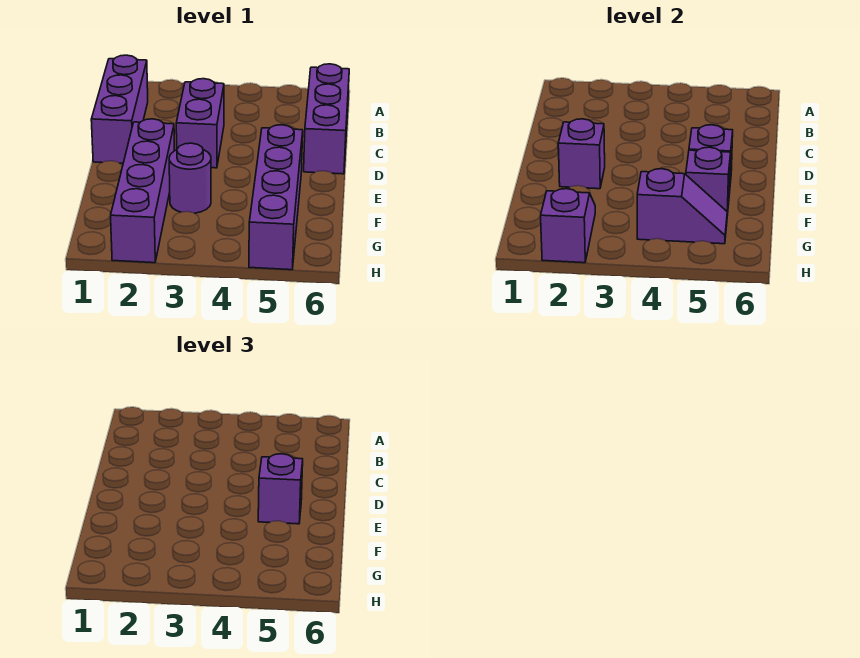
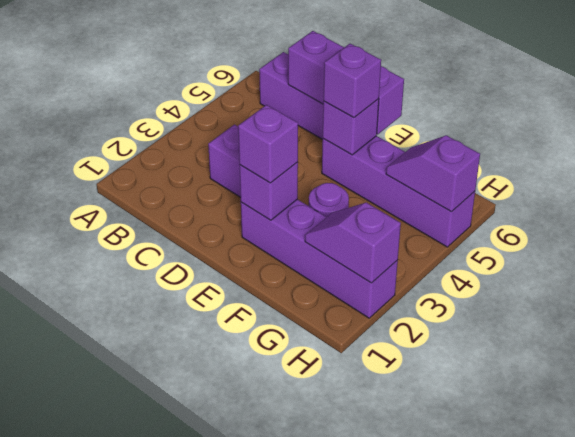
purple 1x3 brick [91,55,148,163] -> purple 1x3 brick moved to [288,31,404,134]
purple 1x1 brick [686,147,731,215] -> purple 1x1 brick moved to [238,105,298,183]
purple 1x2 slope [637,169,727,244] -> purple 1x2 slope turned to [386,135,480,212]

